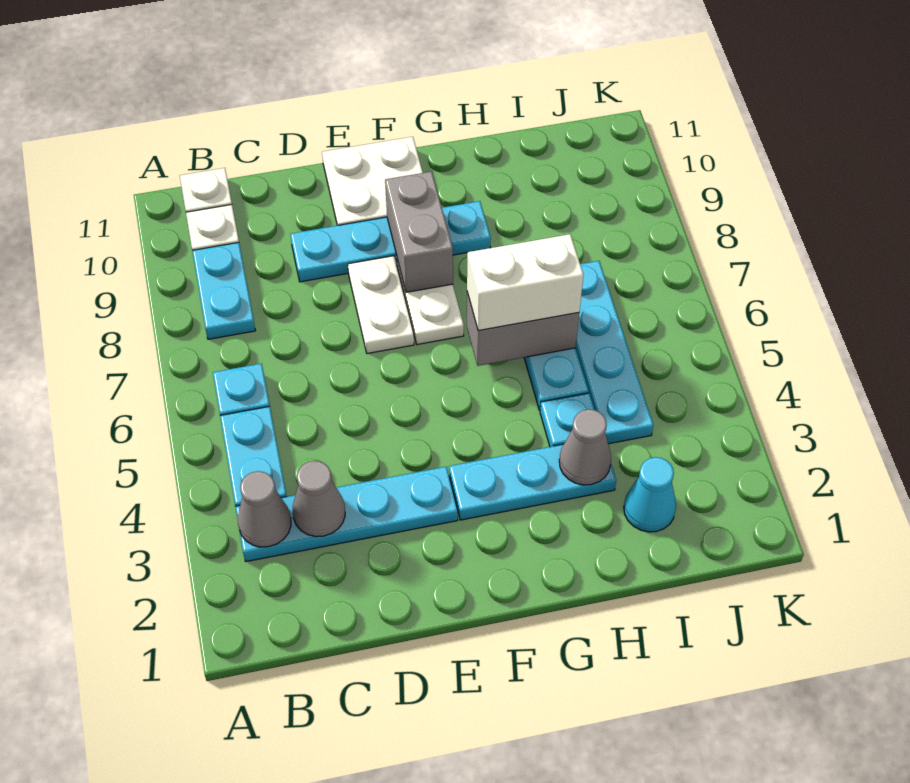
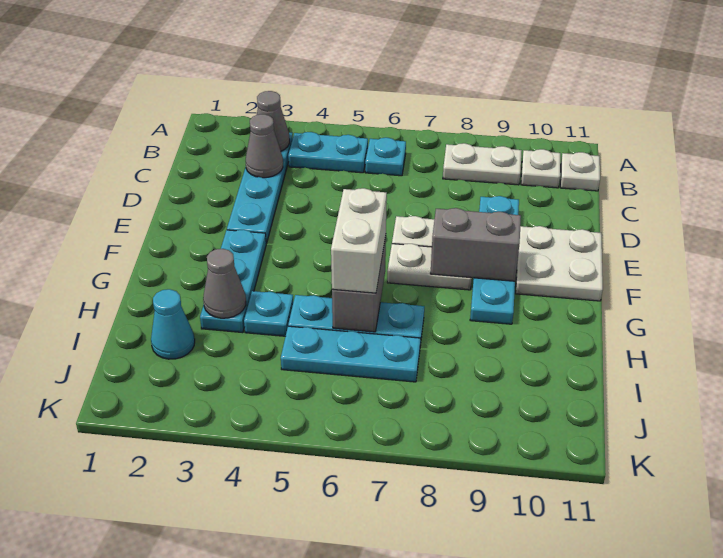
cyan 1x2 plate [192,243,256,339] -> white 1x2 plate [443,143,522,185]
cyan 1x4 plate [576,261,653,444] -> cyan 1x3 plate [281,326,421,382]

